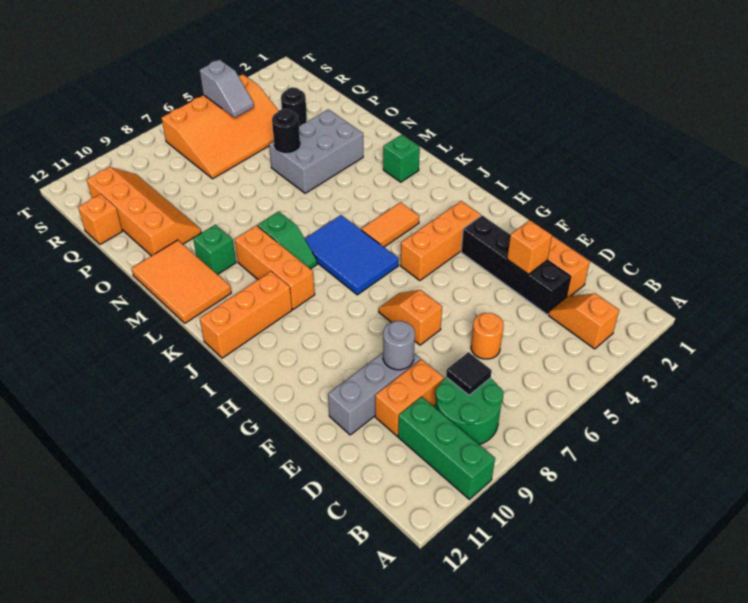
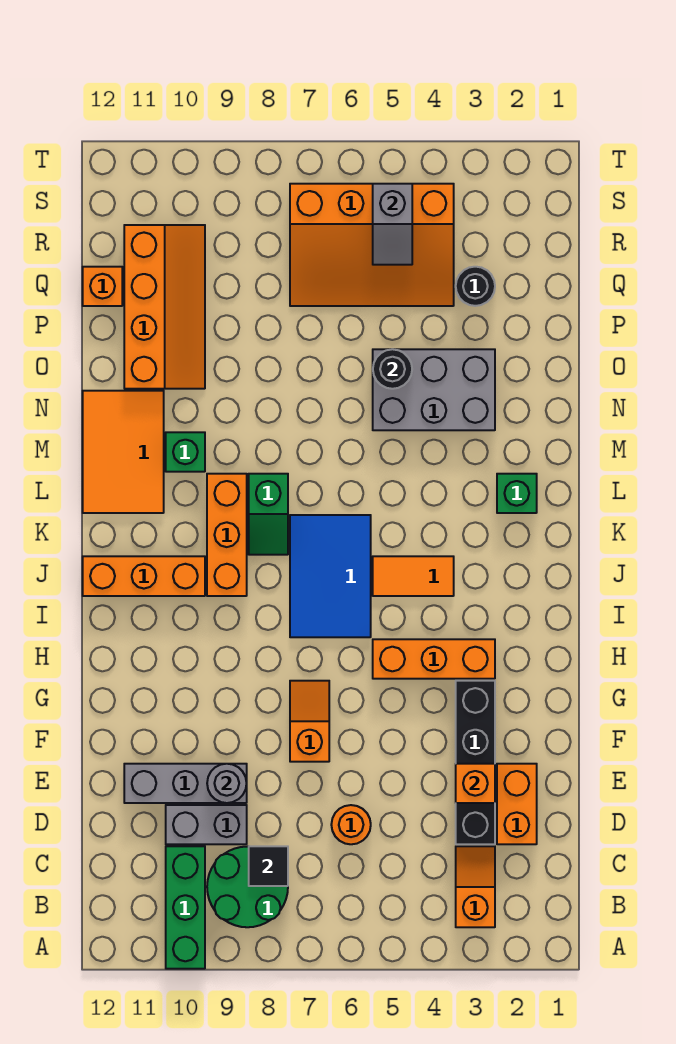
orange 1x2 brick [375,359,444,436] -> grey 1x2 brick [166,805,247,844]

